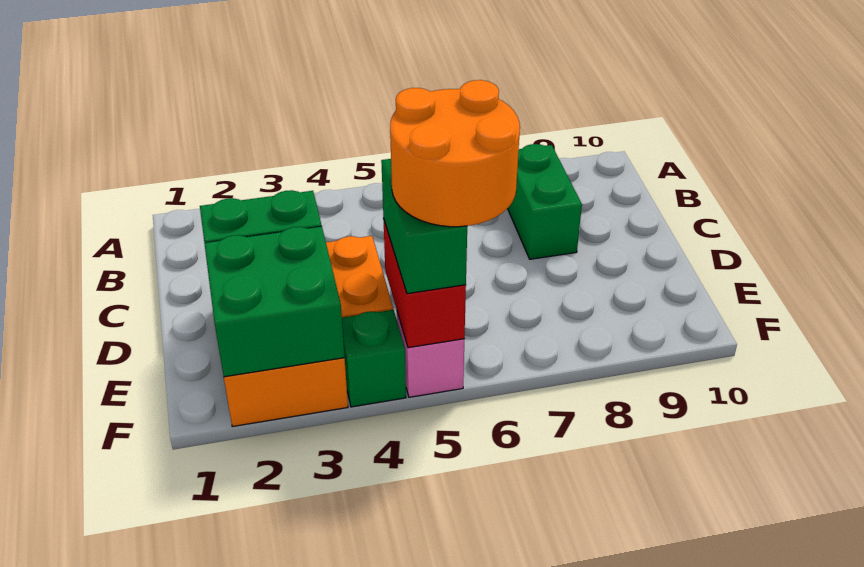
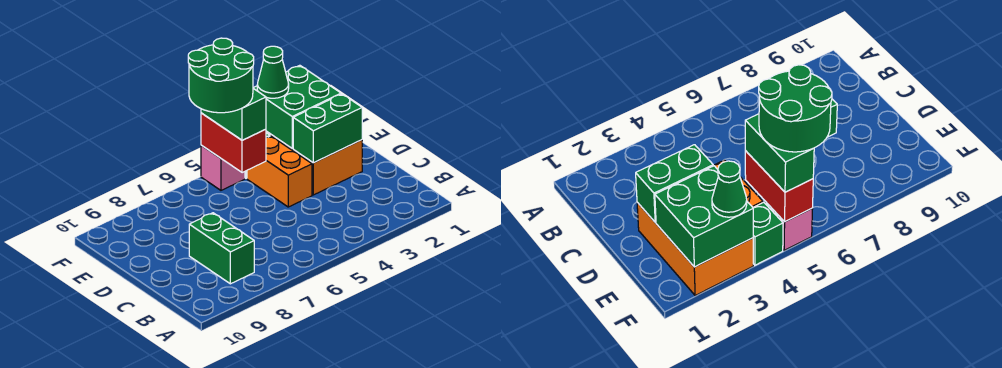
orange 2x2 round brick [390,80,520,227] -> green 2x2 round brick [188,38,254,113]
none -> green 1x1 cone [257,46,289,98]

